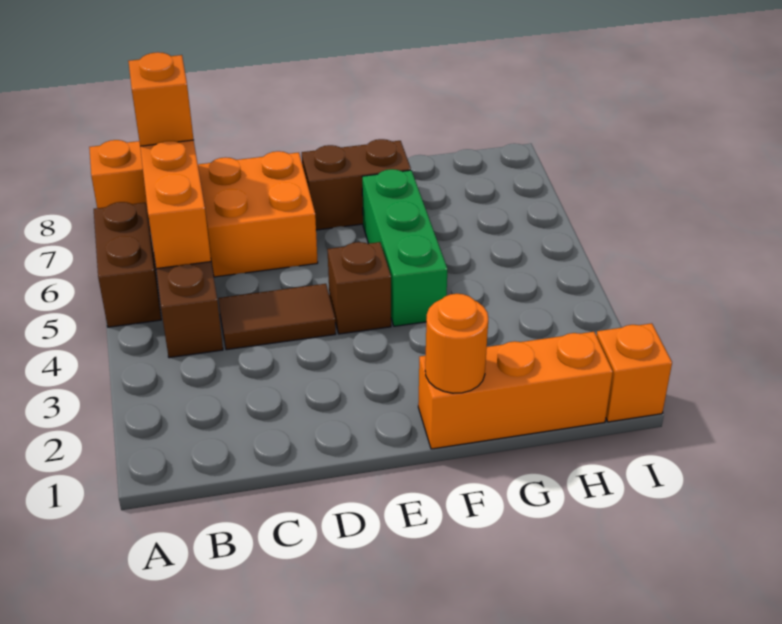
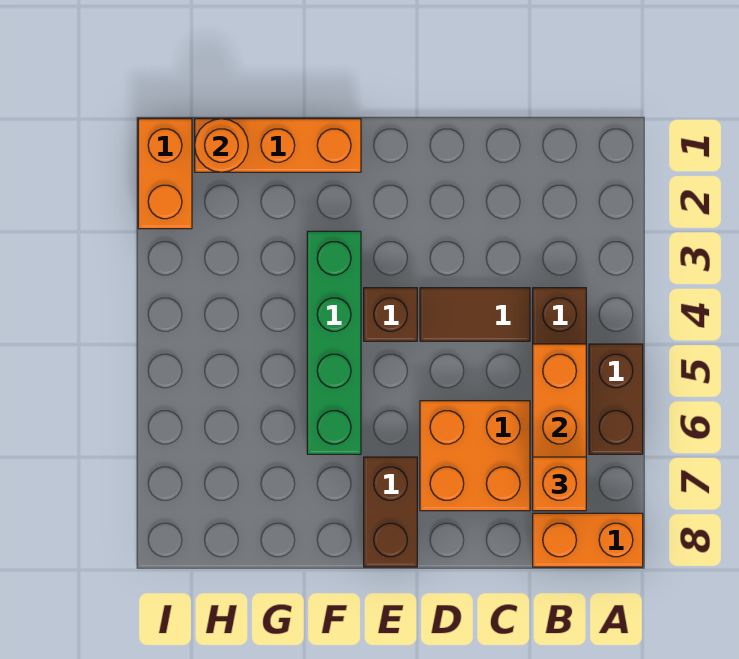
brown 1x2 brick [302,139,411,230] -> brown 1x2 brick turned to [364,457,417,567]
orange 1x1 round brick [425,294,488,393] -> orange 1x1 round brick moved to [195,119,248,172]
green 1x3 brick [362,169,447,326] -> green 1x4 brick [307,231,361,454]
orange 1x1 brick [596,323,672,422] -> orange 1x2 brick [138,119,192,229]

